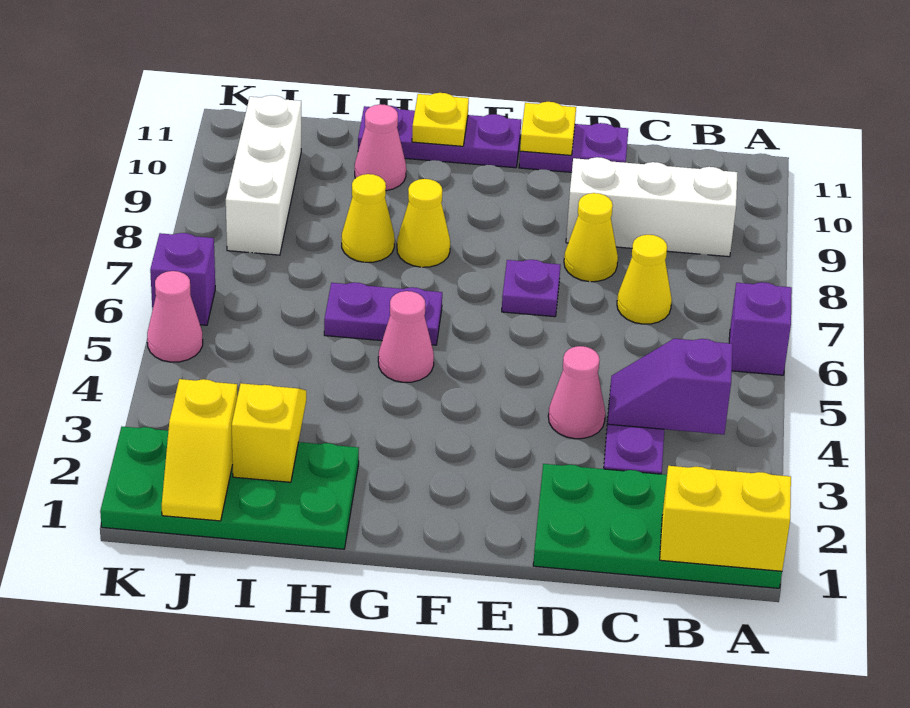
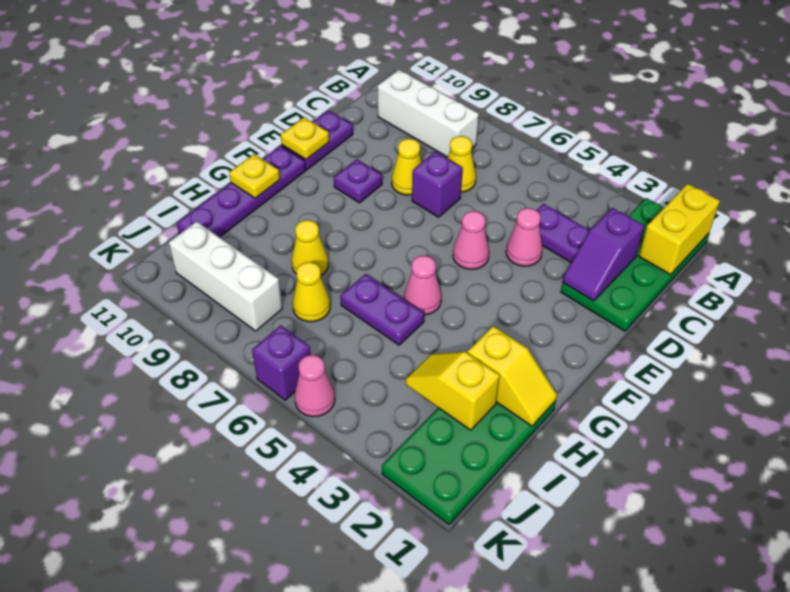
purple 1x1 brick [729,282,792,375] -> purple 1x1 brick moved to [412,152,462,217]
purple 1x2 slope [607,339,733,434] -> purple 1x2 slope moved to [563,208,644,301]
white 1x3 brick [566,157,738,257] -> white 1x3 brick turned to [377,70,479,157]
purple 1x1 plate [502,260,560,317] -> purple 1x1 plate moved to [334,159,382,203]
purple 1x3 plate [358,106,521,168] -> purple 1x4 plate [177,146,306,237]
purple 1x2 plate [324,282,442,345] -> purple 1x2 plate turned to [340,274,424,345]
yellow 1x1 cone [397,179,450,267] -> yellow 1x1 cone moved to [293,262,330,322]
pink 1x1 cone [355,104,406,191] -> pink 1x1 cone moved to [453,211,489,269]
yellow 1x2 slope [162,379,238,521] -> yellow 1x2 slope moved to [468,326,557,426]

